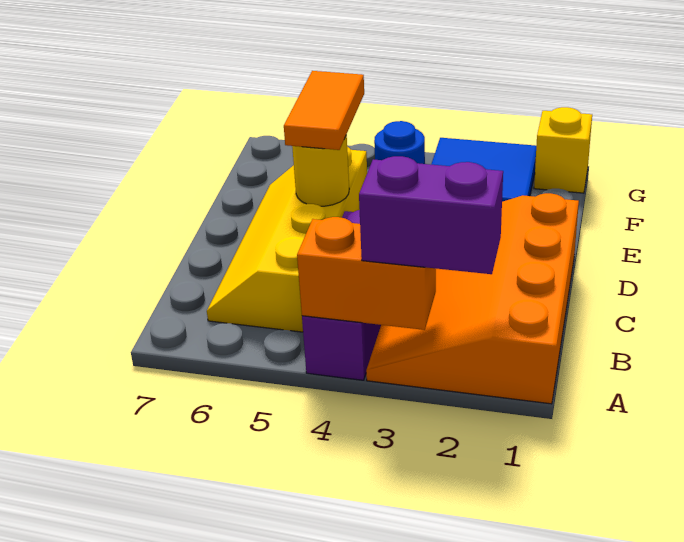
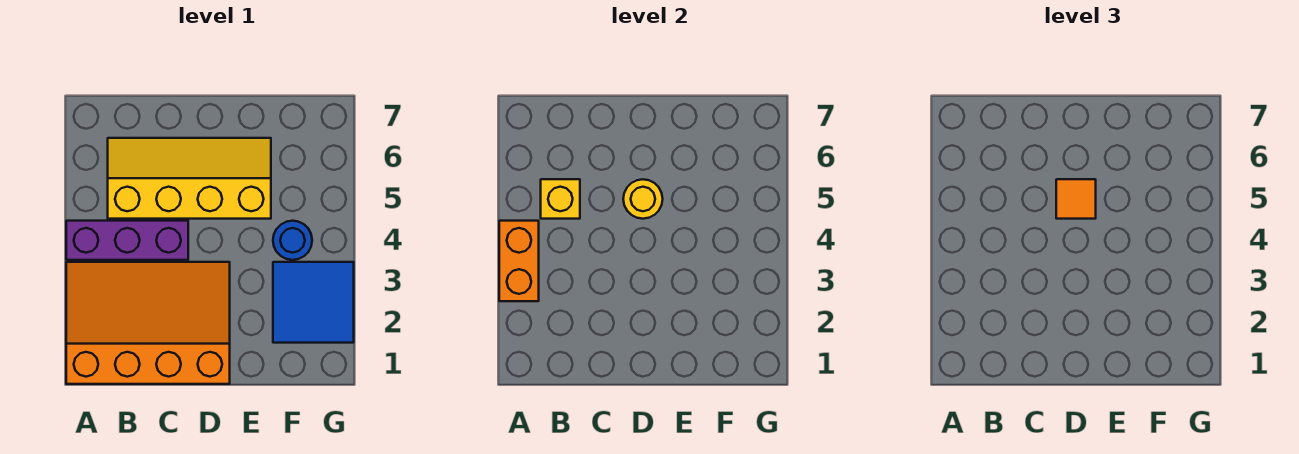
purple 1x2 brick [359,156,503,274] -> none
orange 1x2 tile [284,71,364,150] -> orange 1x1 tile [1056,179,1096,219]
yellow 1x1 brick [534,107,592,193] -> yellow 1x1 brick moved to [541,179,580,219]

